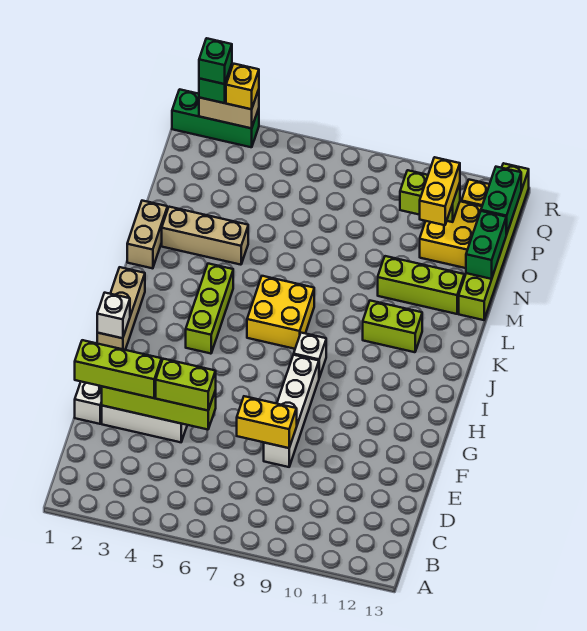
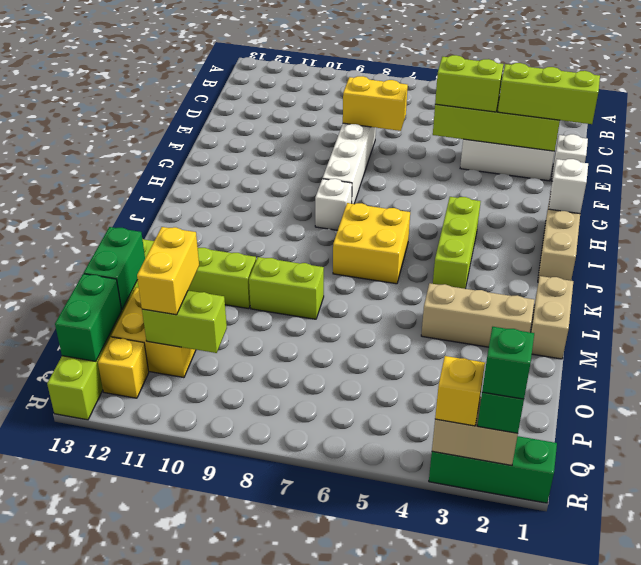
lime 1x2 brick [363,301,422,352] -> lime 1x2 brick moved to [249,257,324,319]

